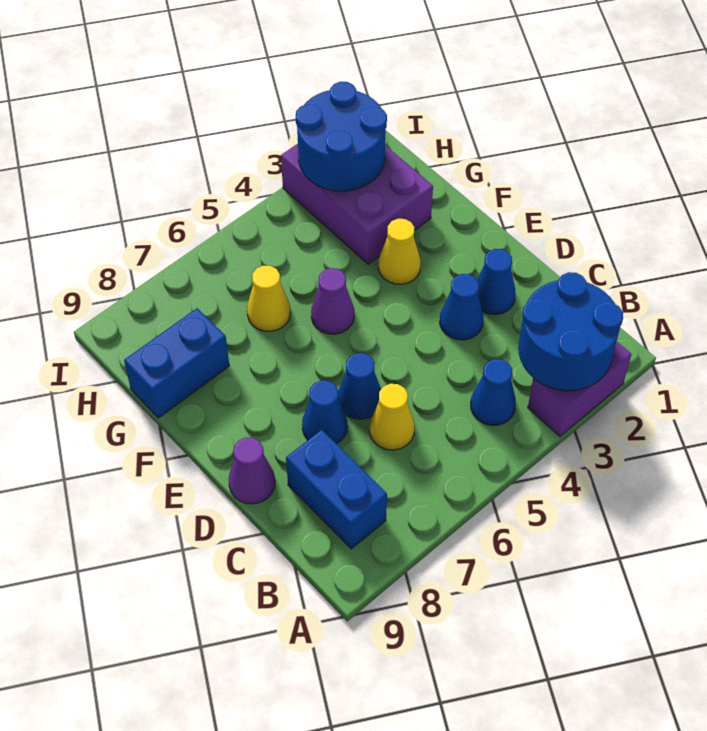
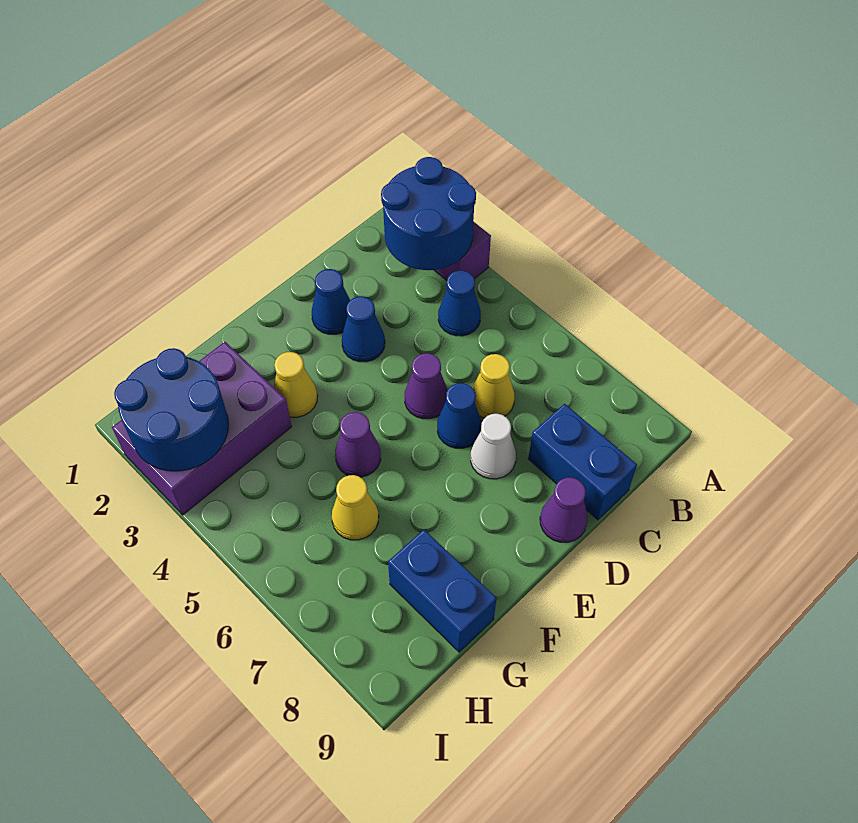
blue 1x2 brick [286,430,387,549] -> blue 1x2 brick turned to [528,404,637,520]
none -> purple 1x1 cone [405,353,447,419]
blue 1x1 cone [302,381,347,444] -> white 1x1 cone [471,414,516,479]

